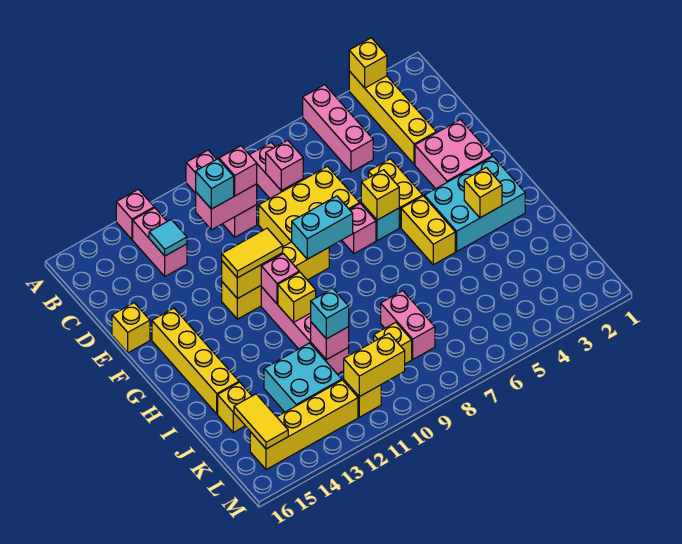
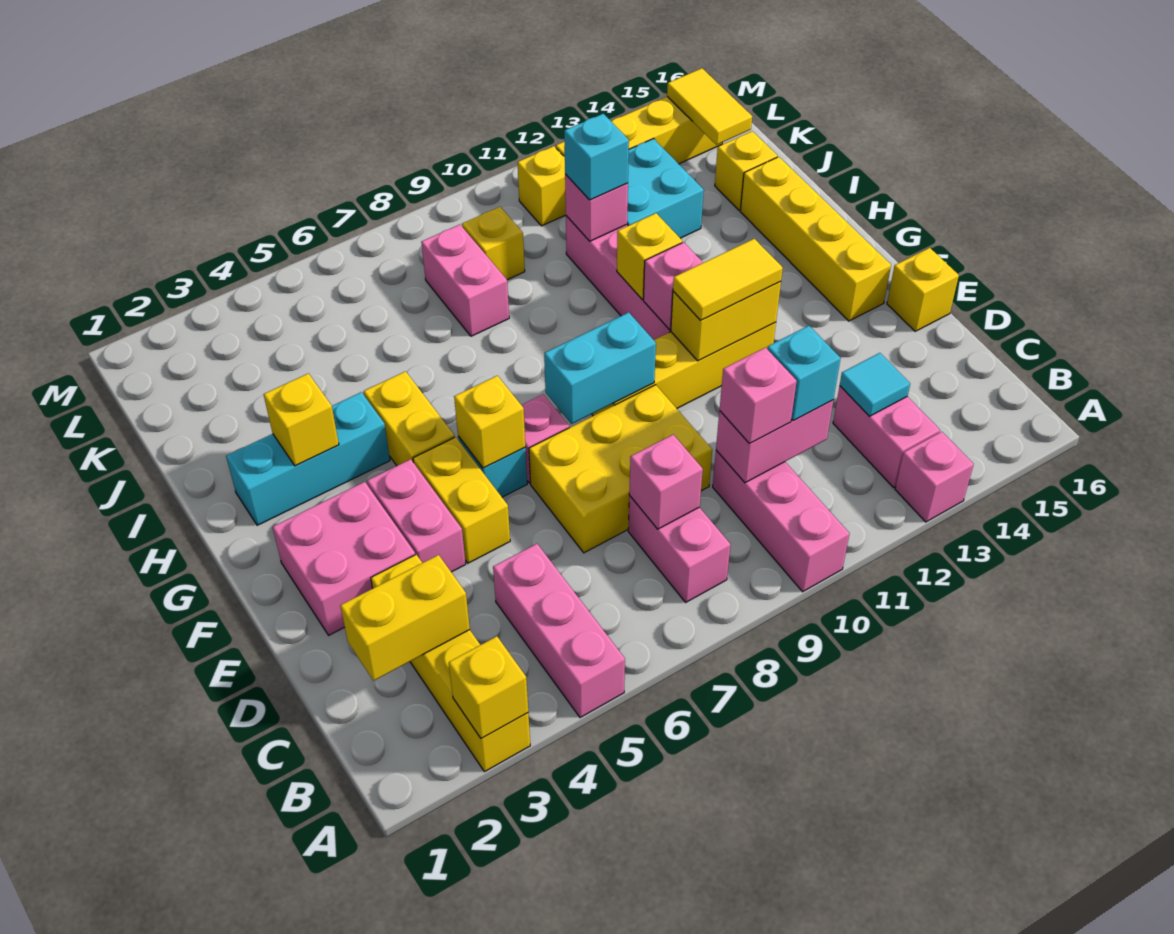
none -> pink 1x2 brick [367,459,466,572]
cyan 2x3 brick [424,157,525,251] -> cyan 1x3 brick [226,392,390,525]
yellow 1x2 brick [344,333,405,397] -> yellow 1x2 brick moved to [340,555,470,681]

